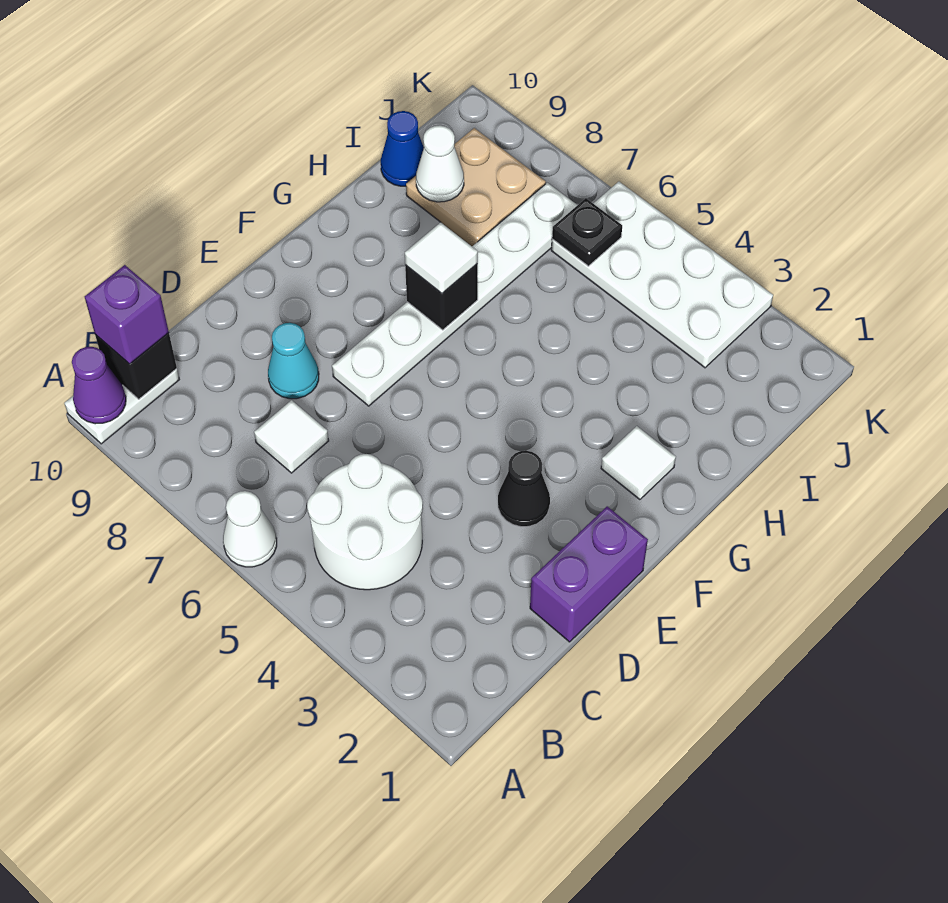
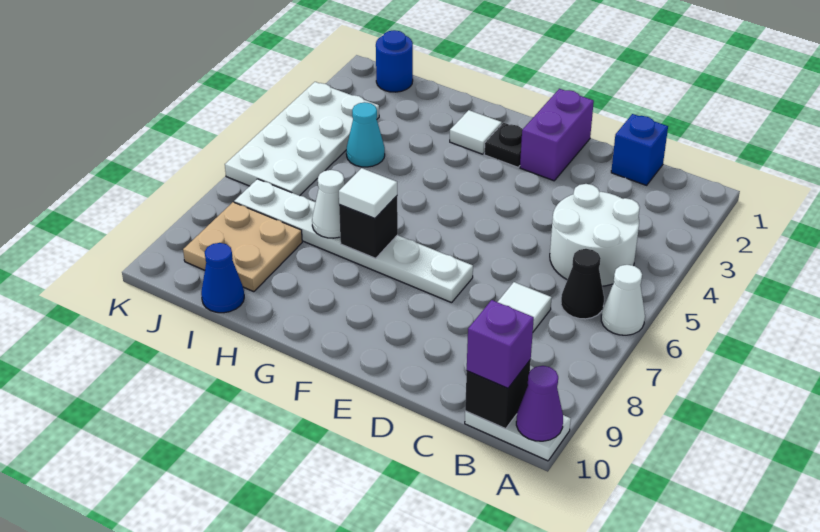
none -> blue 1x1 brick [611,114,668,185]
purple 1x2 brick [530,506,648,642] -> purple 1x2 brick turned to [520,89,594,181]
cyan 1x1 cone [268,323,319,399] -> cyan 1x1 cone moved to [346,102,385,167]
black 1x1 cone [498,451,550,527] -> black 1x1 cone moved to [561,249,604,319]
white 1x1 cone [416,125,464,202] -> white 1x1 cone moved to [312,170,344,238]
none -> blue 1x1 round brick [376,30,413,92]
black 1x1 plate [552,198,622,266] -> black 1x1 plate moved to [484,123,522,167]

